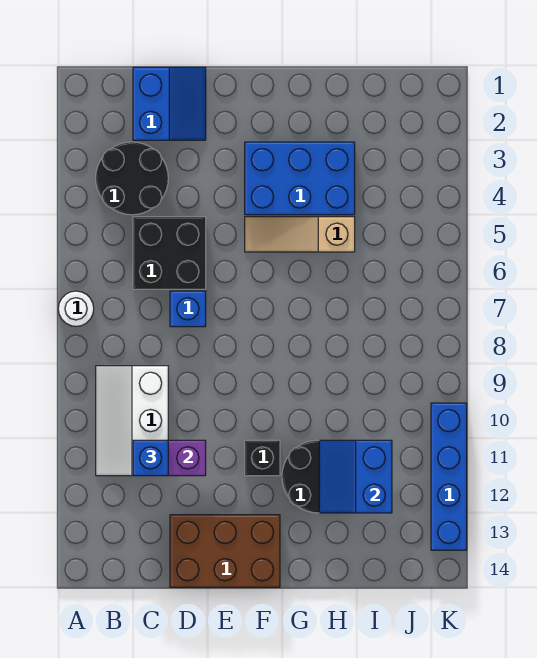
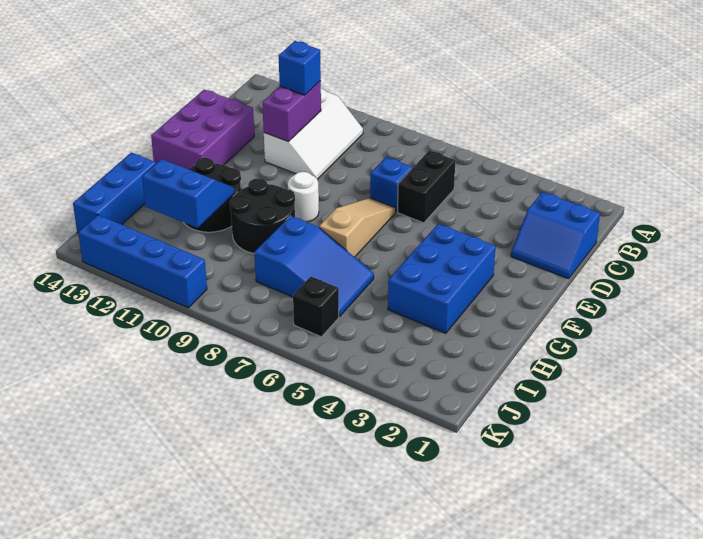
white 1x1 round brick [58,291,94,326] -> white 1x1 round brick moved to [288,172,319,222]
black 2x2 round brick [96,142,168,215] -> black 2x2 round brick moved to [230,178,295,253]
white 2x3 slope [96,366,168,476] -> white 2x3 slope turned to [264,89,363,179]
black 2x2 brick [133,217,206,289] -> black 1x2 brick [398,151,456,223]
brown 2x3 brick [170,515,280,587] -> purple 2x3 brick [151,89,254,169]
tan 1x3 slope [245,217,355,252] -> tan 1x3 slope moved to [319,198,396,257]
black 1x1 brick [245,440,280,476] -> black 1x1 brick moved to [293,277,339,337]
none -> blue 2x3 slope [254,216,374,317]
none -> blue 1x3 brick [73,153,156,233]

